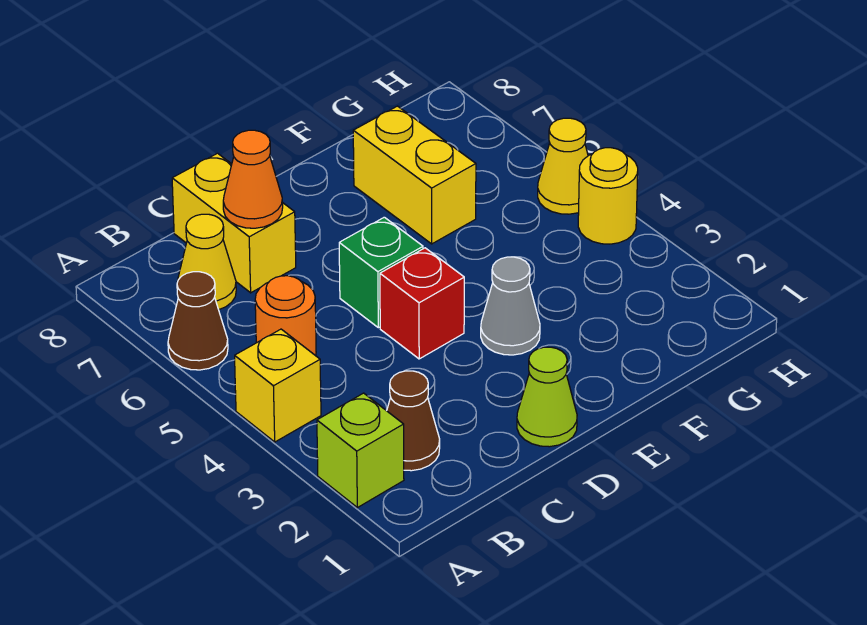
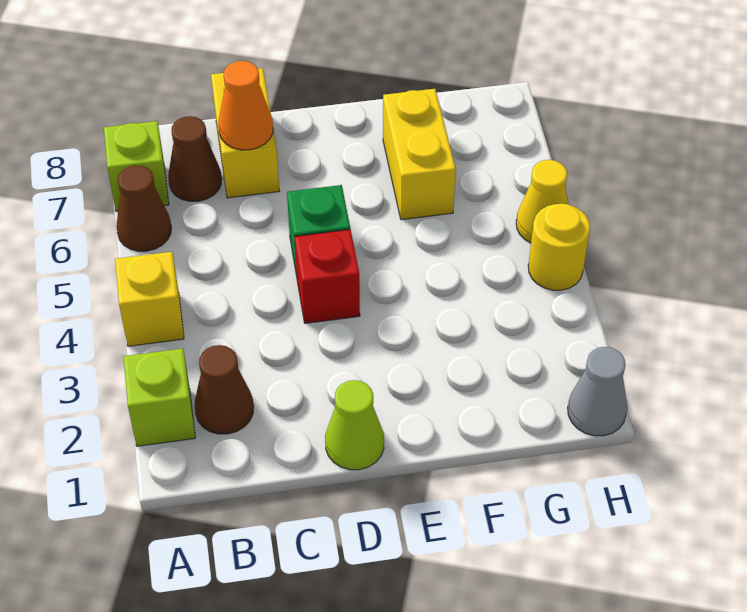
none -> lime 1x1 brick [104,121,169,211]
orange 1x1 round brick [255,276,316,356] -> none
yellow 1x1 cone [178,214,236,310] -> brown 1x1 cone [168,116,222,201]
grey 1x1 cone [481,257,540,355] -> grey 1x1 cone moved to [568,347,627,436]

